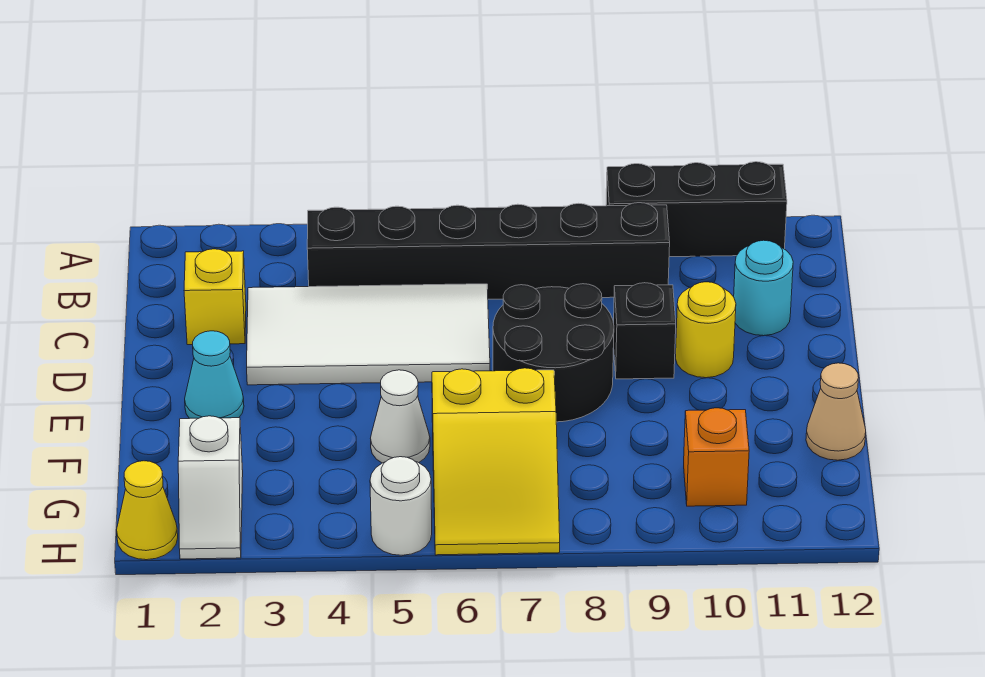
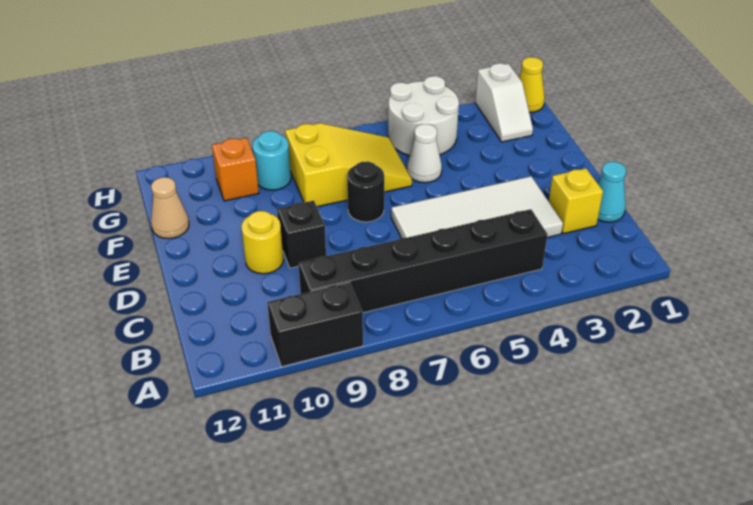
black 1x3 brick [606,162,787,257] -> black 1x2 brick [267,283,363,367]
cyan 1x1 round brick [734,240,793,336] -> cyan 1x1 round brick moved to [252,131,291,190]
black 2x2 round brick [493,284,614,422] -> black 1x1 round brick [347,161,384,222]
cyan 1x1 cone [185,331,244,418] -> cyan 1x1 cone moved to [598,162,626,222]
yellow 2x3 slope [432,368,560,555] -> yellow 2x3 slope turned to [285,123,412,207]
white 1x2 slope [178,416,243,559] -> white 1x2 slope turned to [475,63,533,142]
white 1x1 round brick [370,457,432,555] -> white 2x2 round brick [388,76,459,156]

